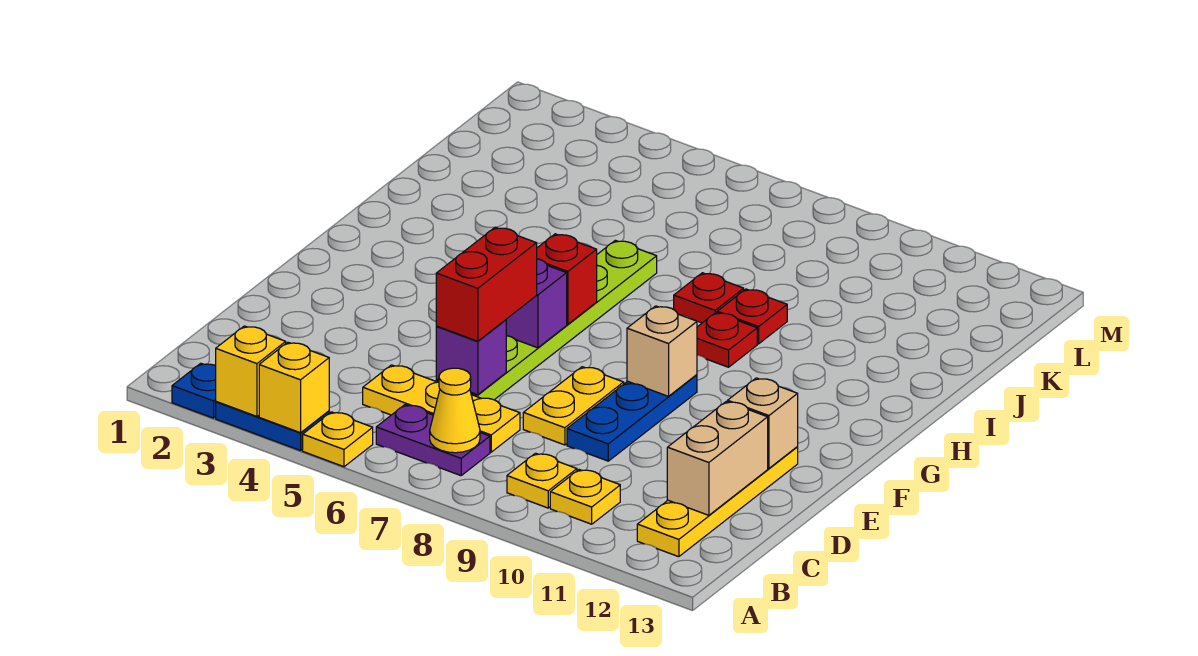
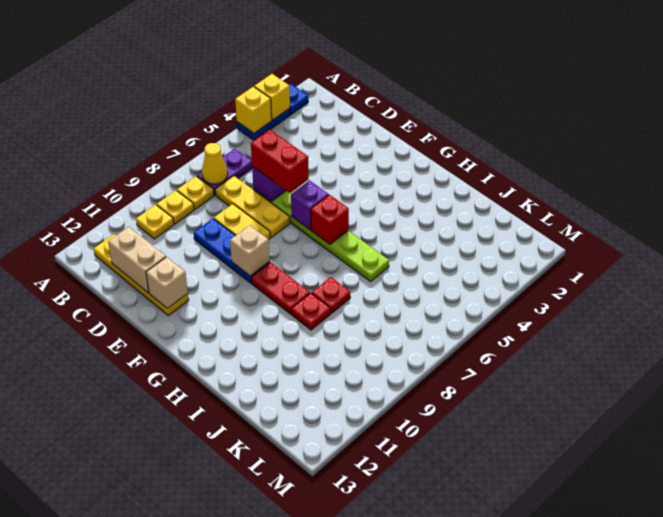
yellow 1x1 plate [303,412,373,467] -> yellow 1x1 plate moved to [177,176,214,209]
yellow 1x3 plate [363,365,520,452] -> yellow 1x3 plate turned to [215,176,290,237]
red 1x1 plate [697,313,757,367] -> red 1x2 plate [251,262,310,314]

